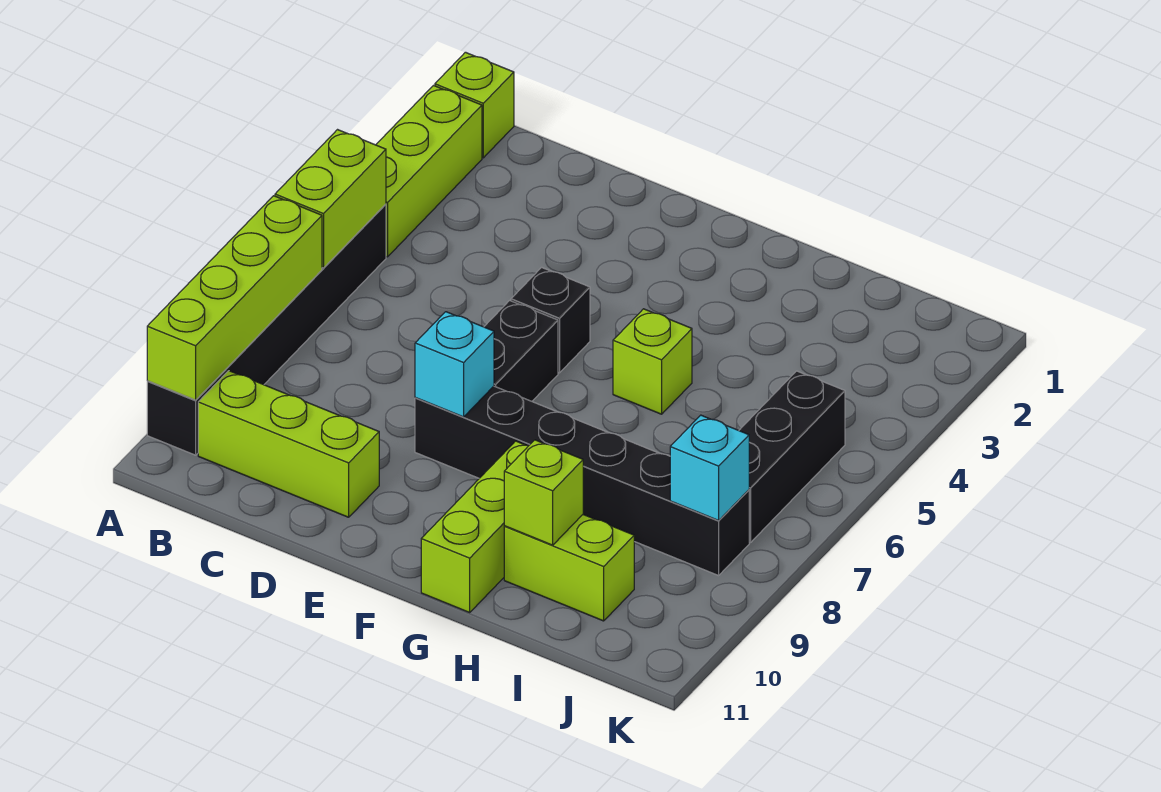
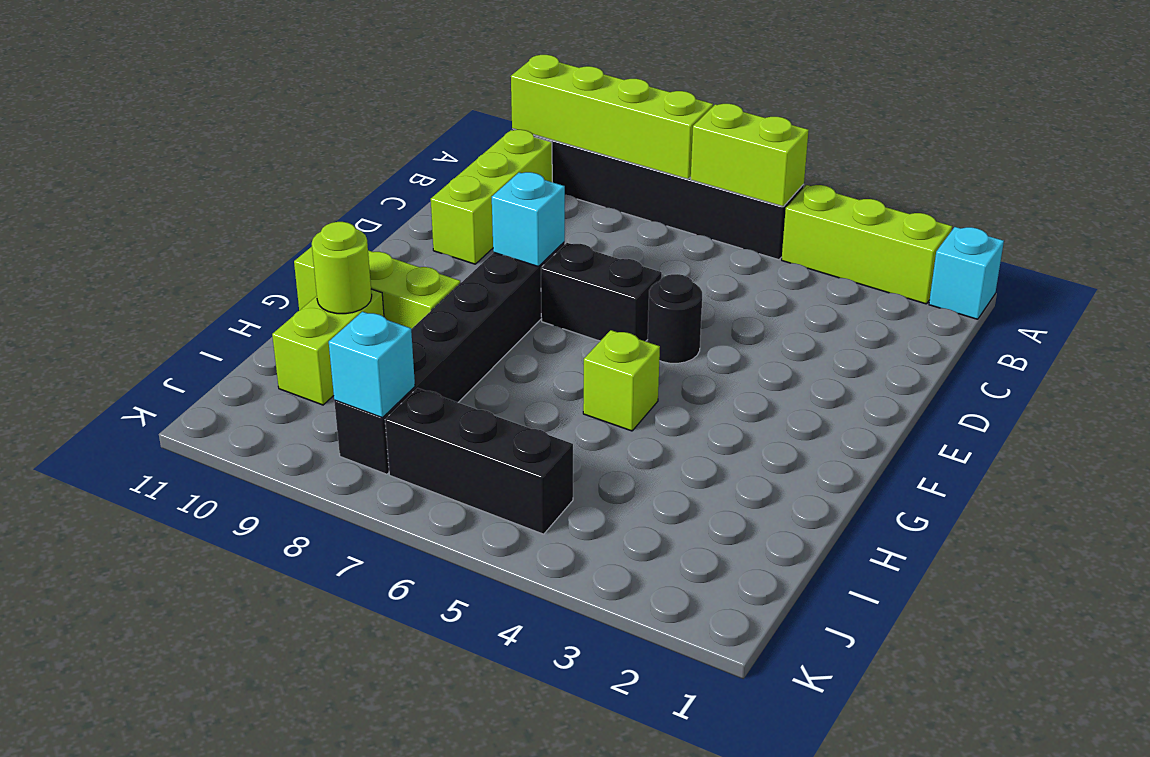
lime 1x1 brick [435,52,514,158] -> cyan 1x1 brick [929,227,1004,319]
black 1x1 brick [511,267,590,373] -> black 1x1 round brick [648,274,702,363]
lime 1x1 brick [504,440,583,545] -> lime 1x1 round brick [312,222,372,314]

